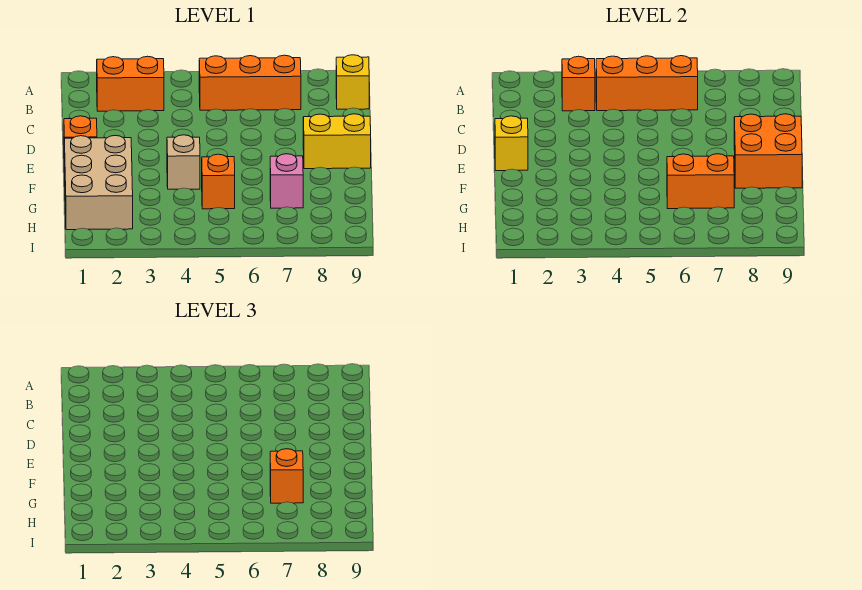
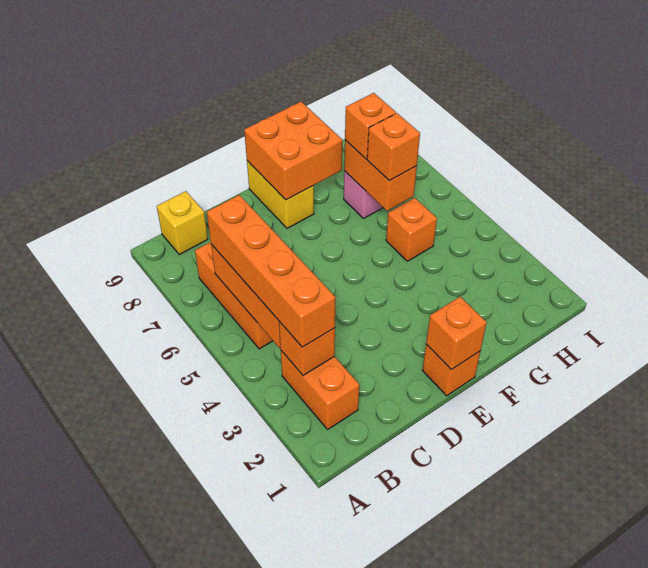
none -> orange 1x4 brick [207,195,335,347]
yellow 1x1 brick [495,116,528,171] -> orange 1x1 brick [426,297,487,370]
tan 2x3 brick [64,136,133,230] -> none
tan 1x1 brick [167,135,200,189] -> none
none -> orange 1x1 brick [367,113,420,181]

